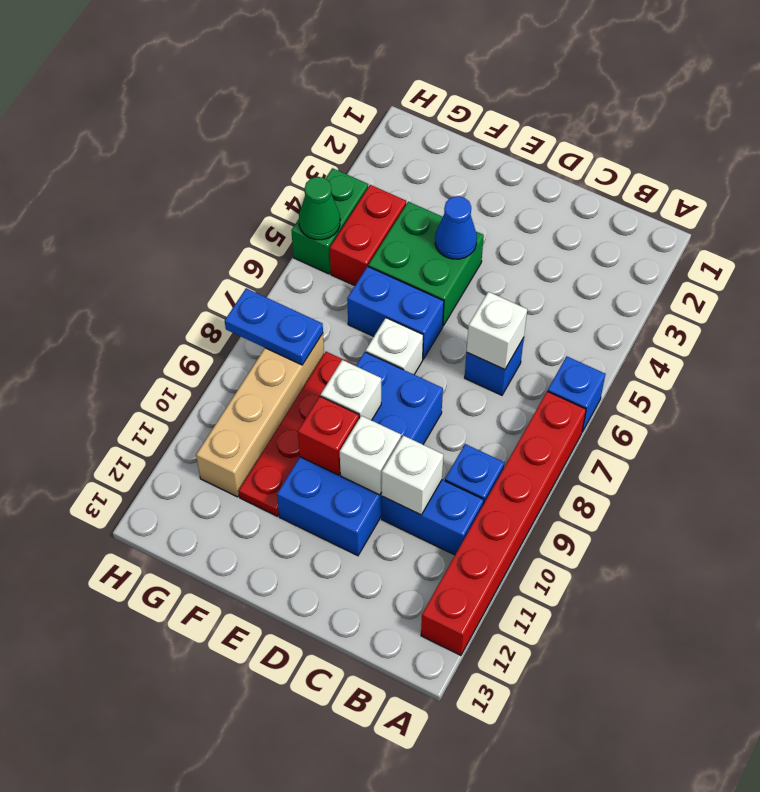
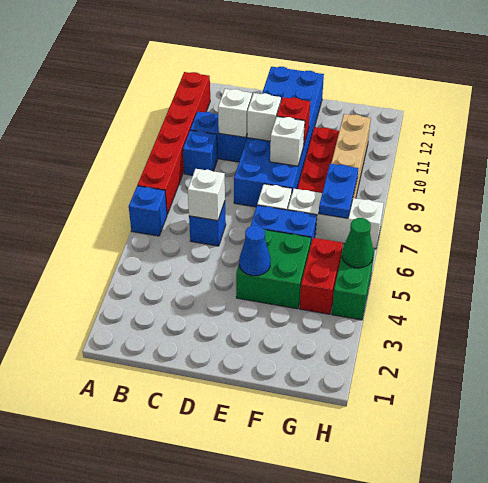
blue 2x4 brick [277,352,443,556] -> blue 2x6 brick [234,67,324,207]
none -> white 1x3 brick [288,189,384,249]
blue 1x2 plate [225,288,323,365] -> blue 1x2 plate turned to [319,164,358,218]

